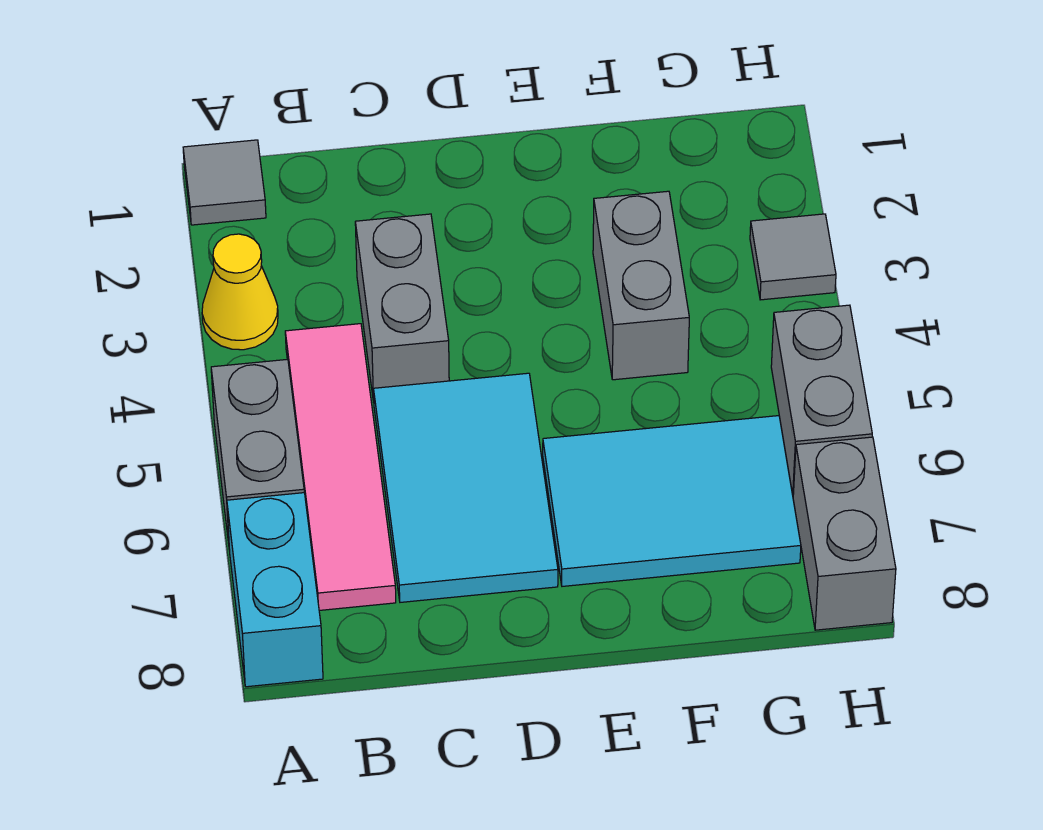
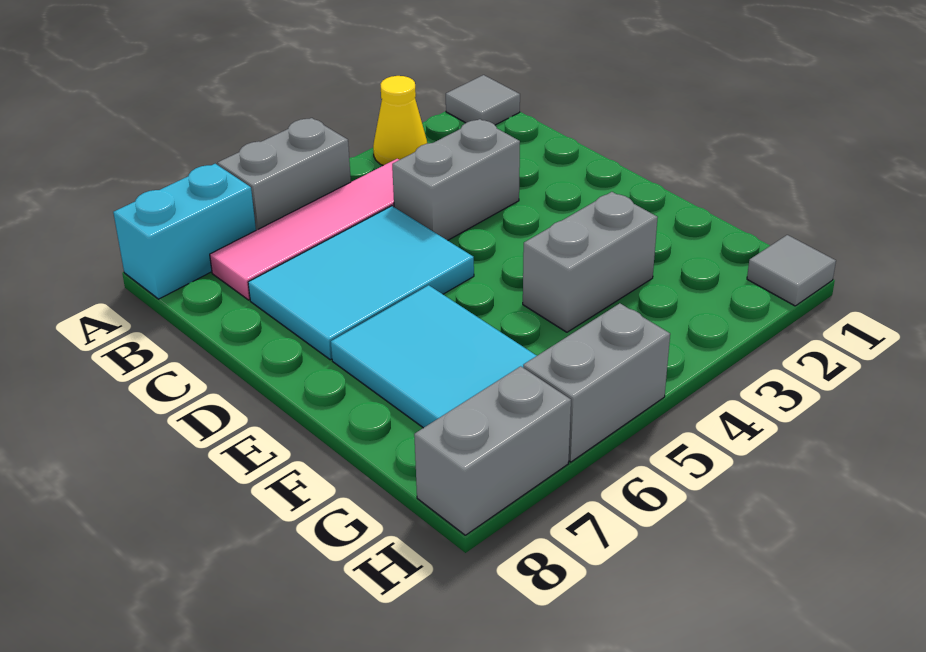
grey 1x1 tile [750,214,836,300] -> grey 1x1 tile moved to [747,235,836,306]

